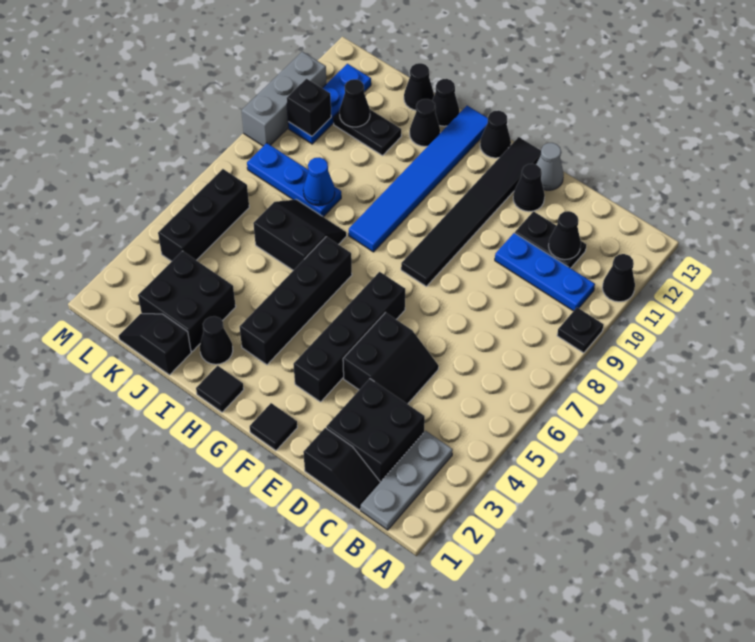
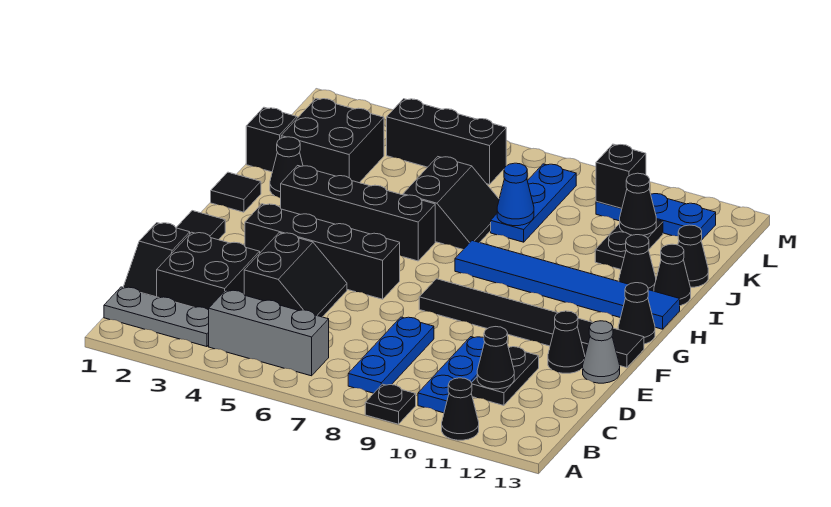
none -> blue 1x3 plate [348,317,434,393]
black 2x2 slope [343,313,439,404] -> black 2x2 slope turned to [244,233,347,317]
grey 1x3 brick [242,52,326,146] -> grey 1x3 brick moved to [209,290,329,376]

